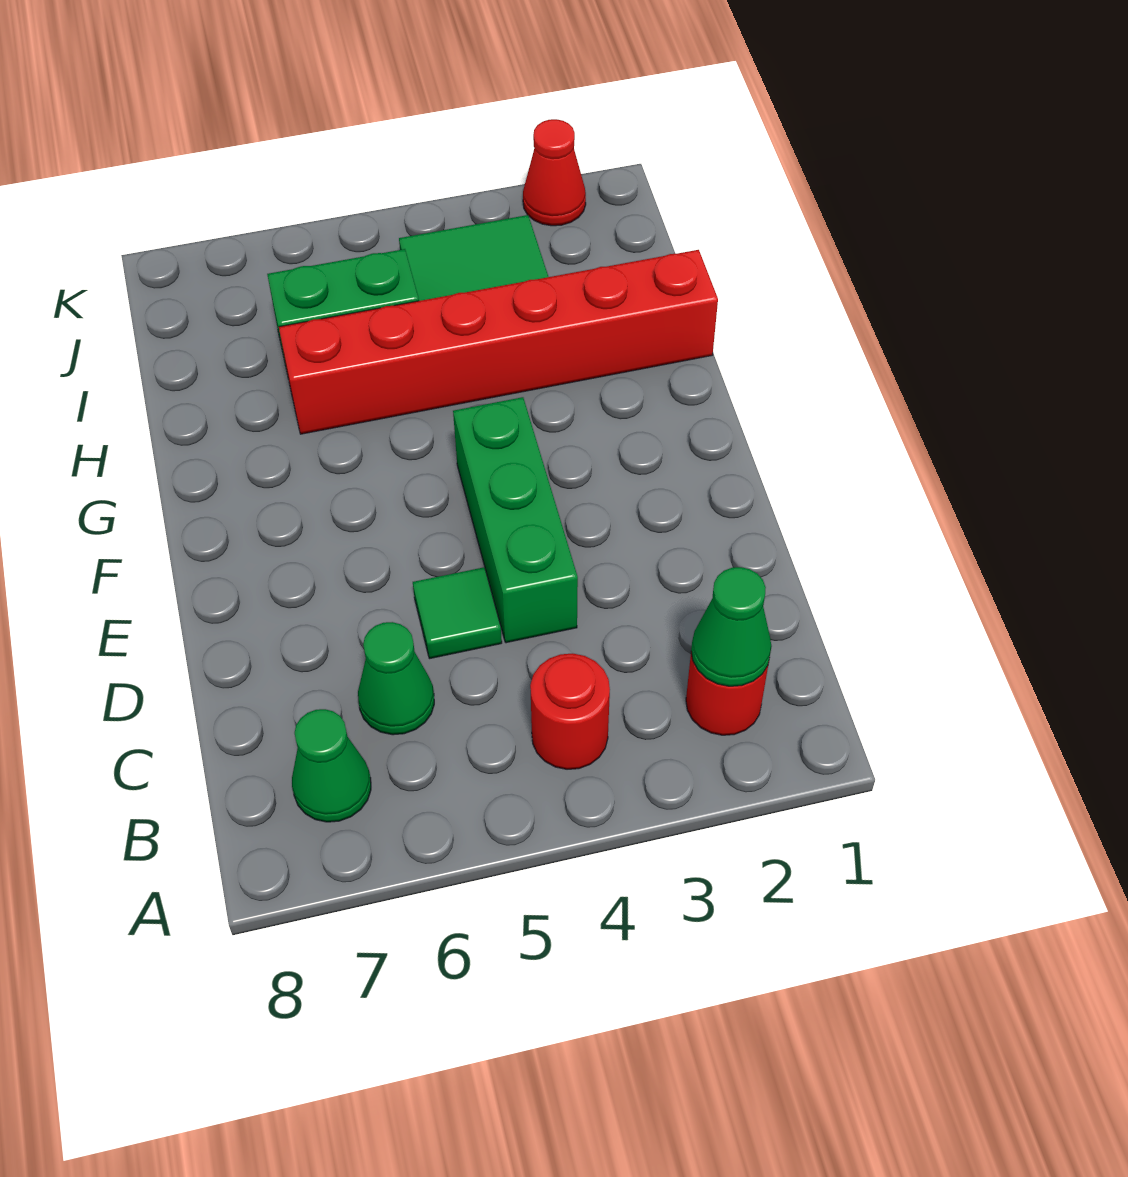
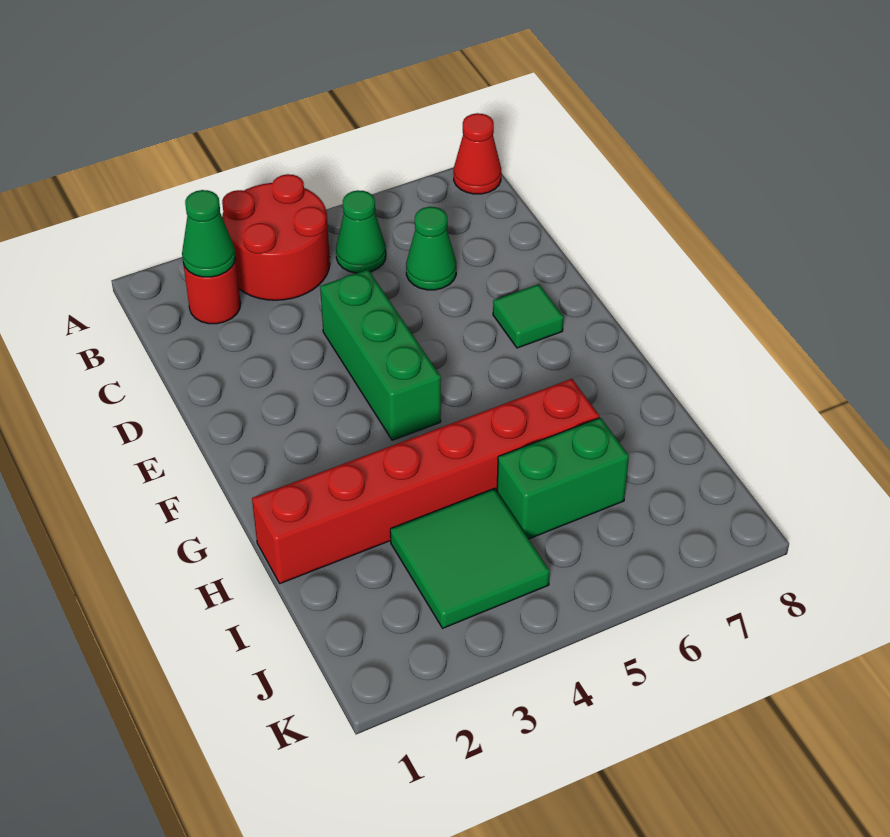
red 1x1 round brick [530,654,610,769] -> red 2x2 round brick [222,174,330,300]
green 1x1 cone [292,709,371,822] -> green 1x1 cone moved to [336,190,386,273]
green 1x1 tile [413,567,502,659] -> green 1x1 tile moved to [493,284,564,348]
red 1x1 cone [523,119,586,226] -> red 1x1 cone moved to [454,113,501,194]

